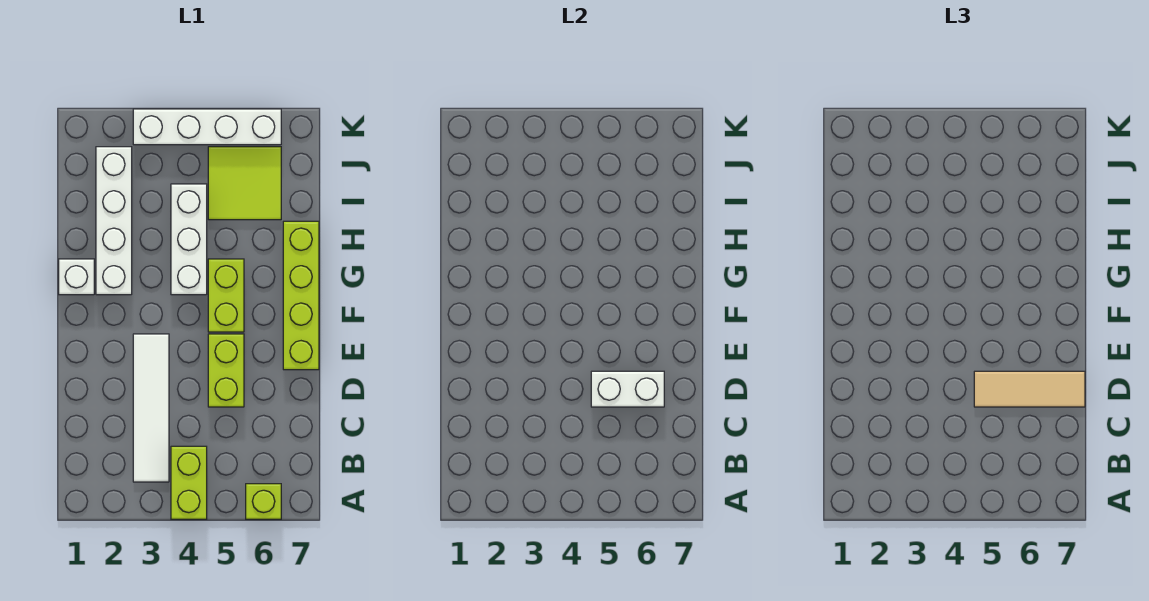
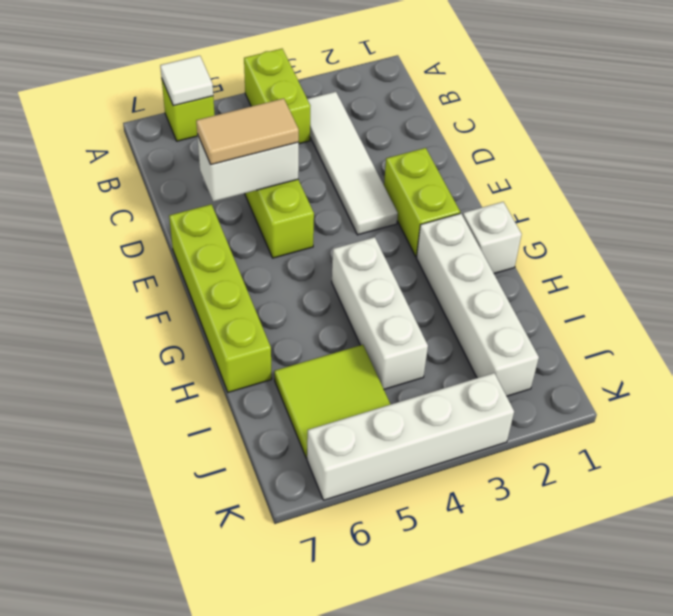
none -> white 1x1 tile [160,56,213,106]
tan 1x3 tile [974,371,1085,407] -> tan 1x2 tile [196,98,299,164]
lime 1x2 brick [208,259,244,332] -> lime 1x2 brick moved to [384,148,460,257]

